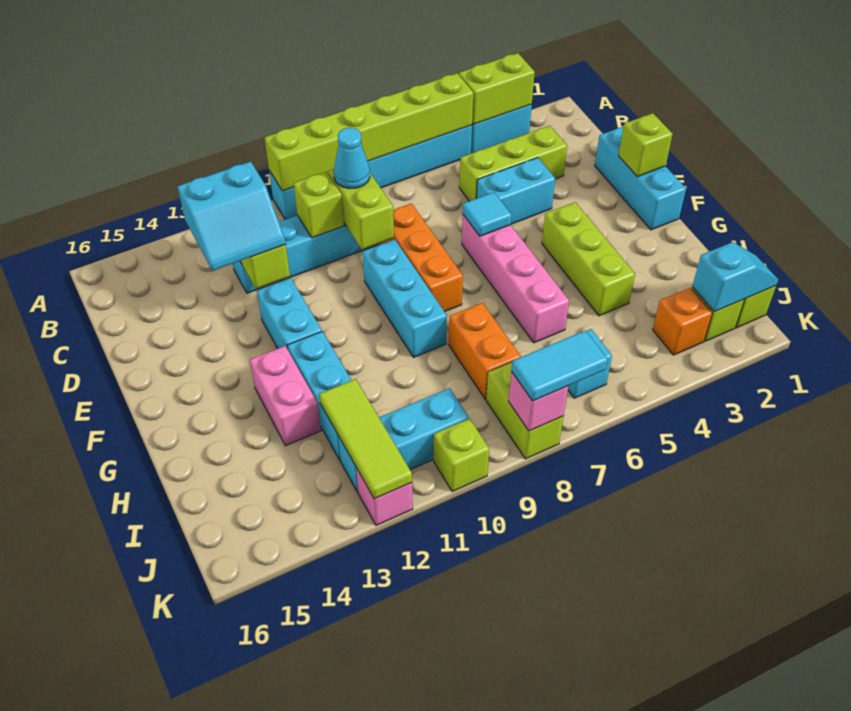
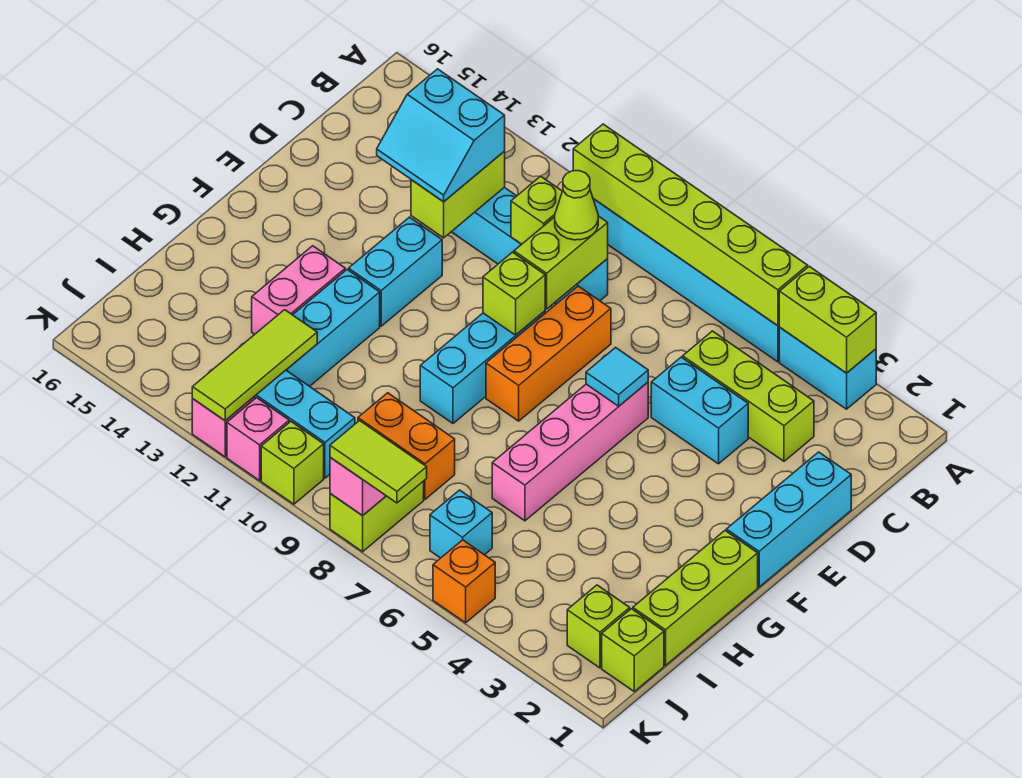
cyan 1x1 cone [334,128,370,189] -> lime 1x1 cone [555,171,598,240]
lime 1x1 brick [619,113,673,177] -> lime 1x1 brick moved to [483,252,545,335]
lime 1x3 brick [542,202,635,316] -> lime 1x3 brick moved to [633,531,758,665]
orange 1x2 brick [449,303,521,399] -> orange 1x2 brick turned to [358,393,455,499]
cyan 1x2 slope [692,242,778,312] -> none
orange 1x1 brick [653,288,712,355] -> orange 1x1 brick moved to [433,540,495,623]
cyan 1x2 tile [511,330,608,401] -> lime 1x2 tile [330,421,427,503]
none -> pink 1x1 brick [227,398,289,481]

